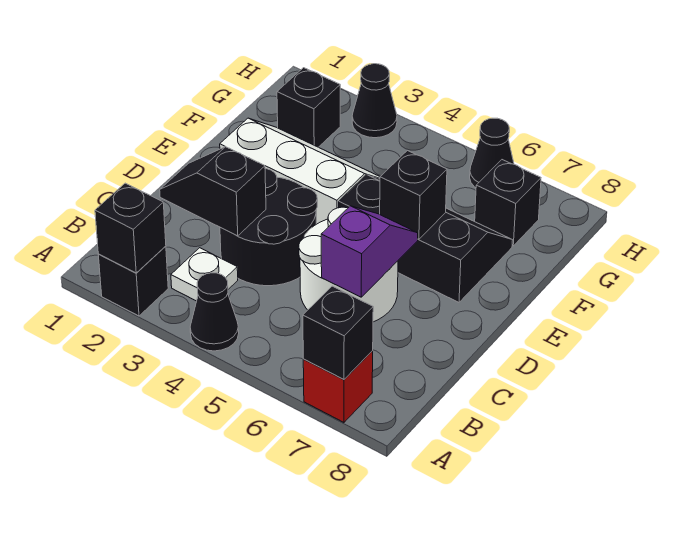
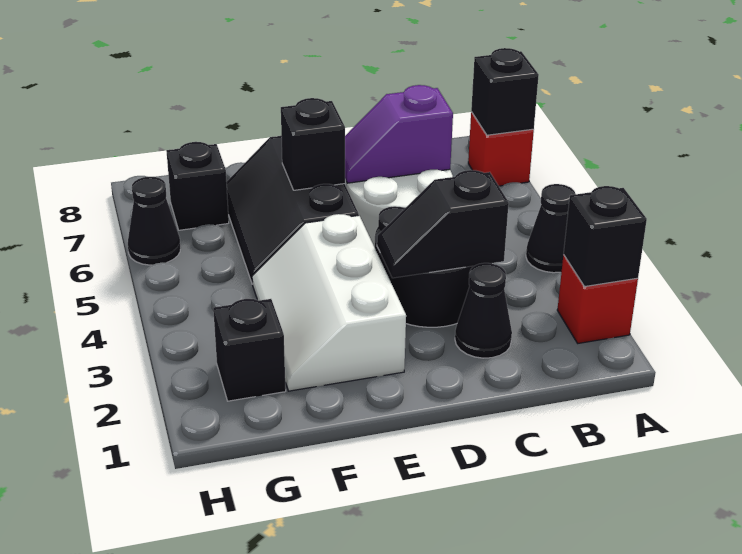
black 1x1 brick [98,246,168,316] -> red 1x1 brick [557,255,638,343]
white 1x1 plate [171,248,238,301] -> none
black 1x2 slope [160,147,266,236] -> black 1x2 slope turned to [377,170,509,278]
black 1x1 cone [352,64,397,138] -> black 1x1 cone moved to [455,263,512,358]

